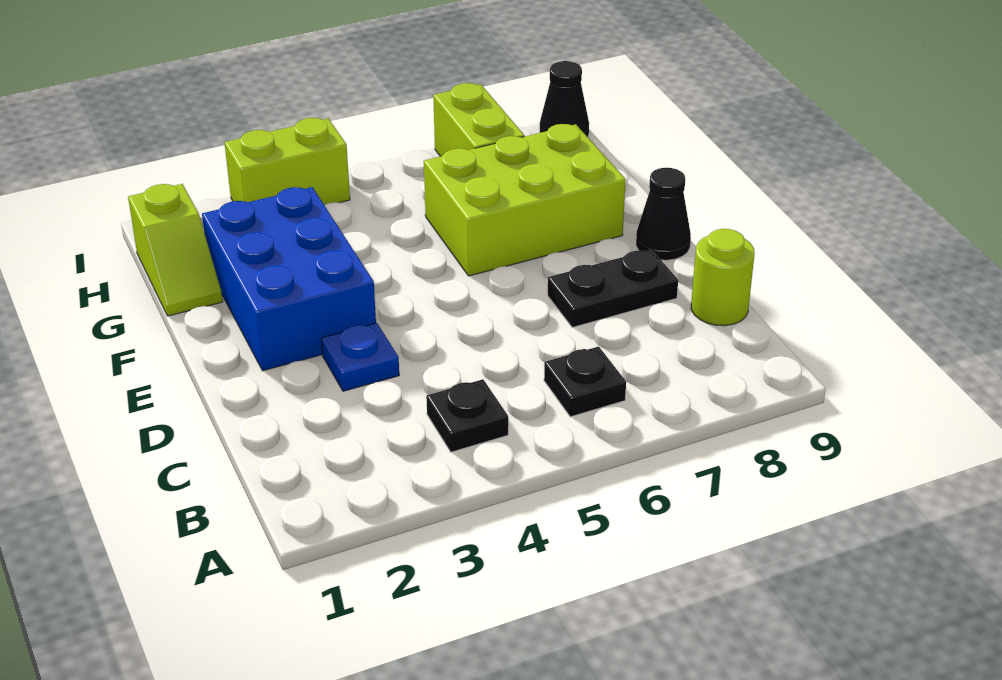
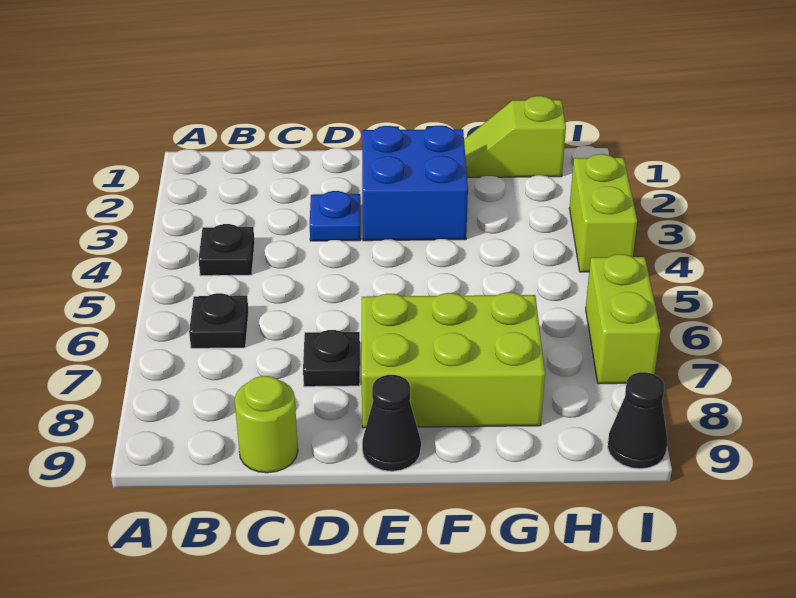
black 1x2 plate [548,250,678,327] -> black 1x1 plate [303,330,360,387]
blue 2x3 brick [202,187,376,371] -> blue 2x2 brick [362,126,468,241]
lime 2x3 brick [424,124,626,276] -> lime 2x3 brick turned to [361,292,545,428]
lime 1x2 brick [433,83,524,157] -> lime 1x2 brick turned to [586,254,661,384]

